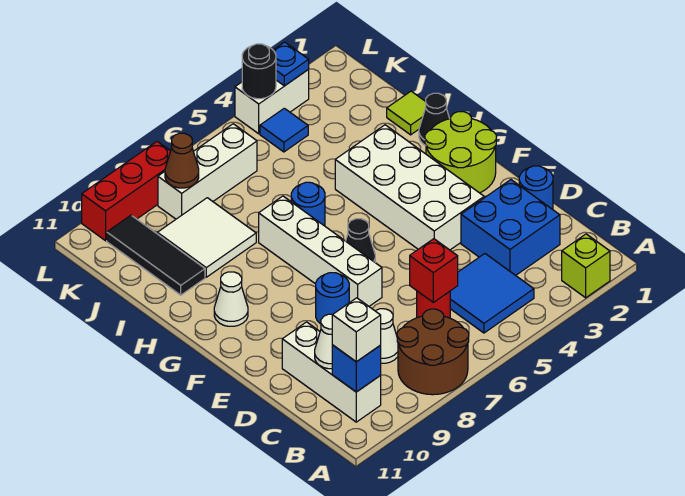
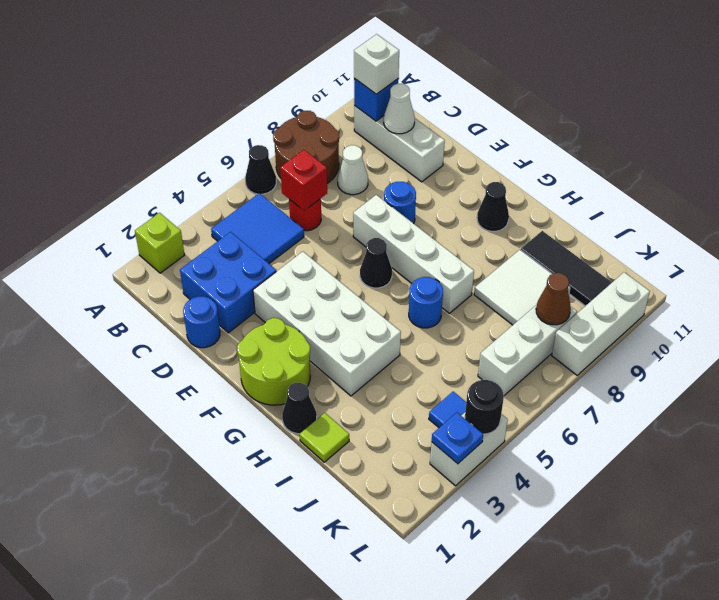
none -> black 1x1 cone [245,145,276,194]
white 1x1 cone [214,272,248,326] -> black 1x1 cone [477,182,509,231]
red 1x3 brick [82,141,170,241] -> white 1x3 brick [552,272,650,375]

